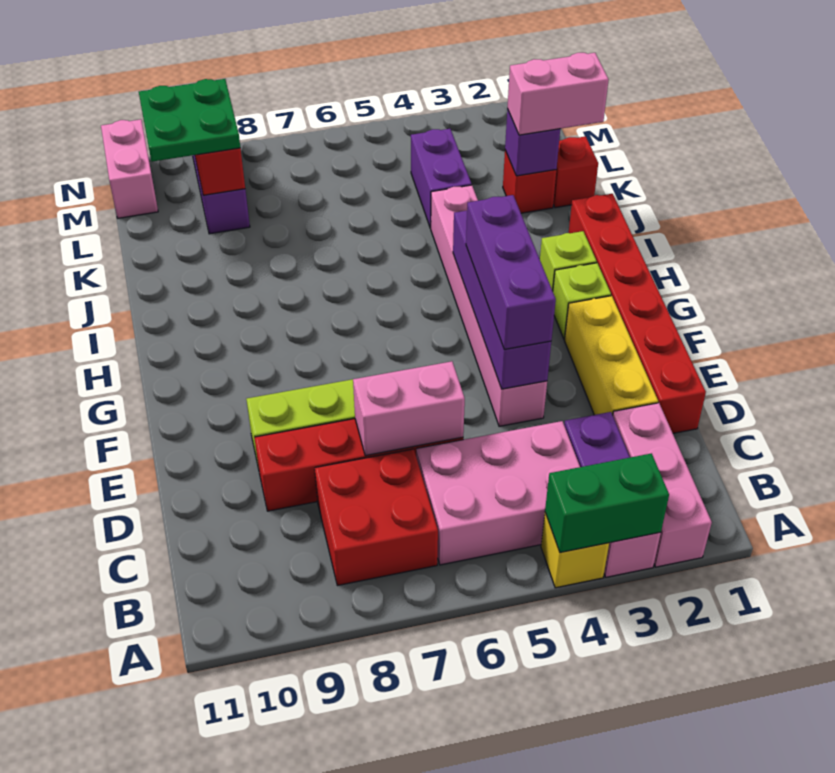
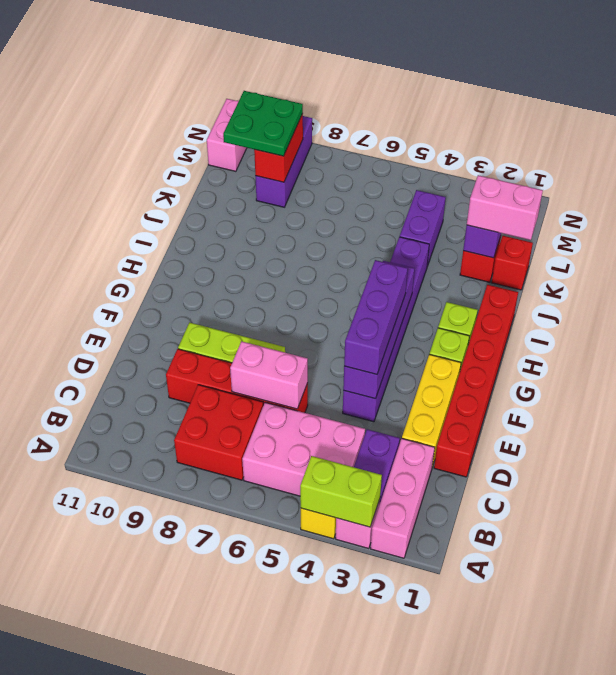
green 1x2 brick [545,453,669,552] -> lime 1x2 brick [300,456,382,527]
pink 1x6 brick [431,185,547,426] -> purple 1x6 brick [343,237,429,422]

